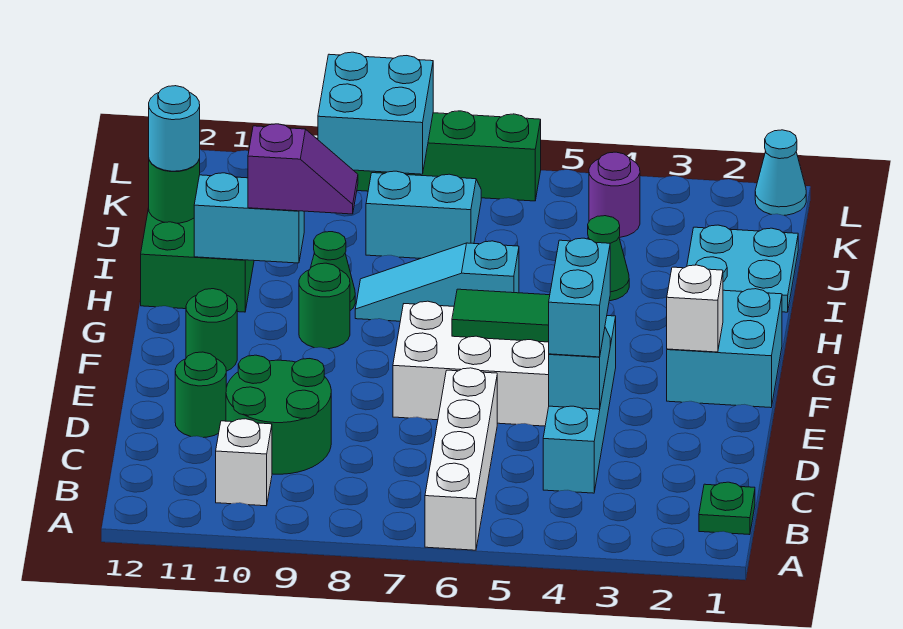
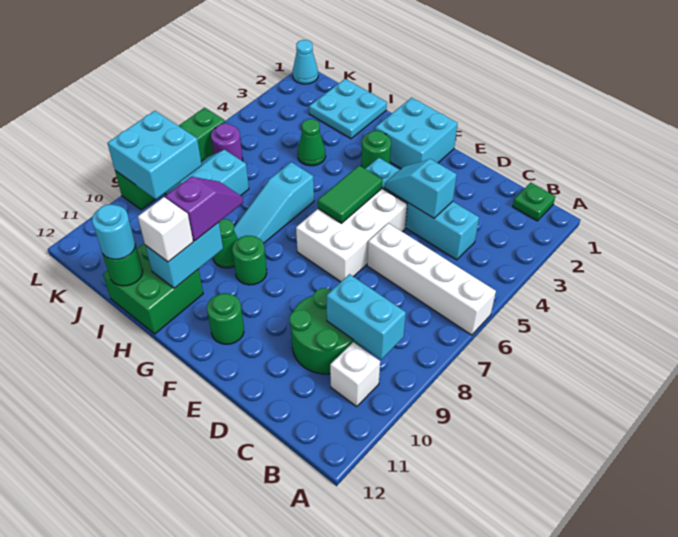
cyan 1x2 brick [549,238,610,357] -> cyan 1x2 brick moved to [326,274,406,359]
green 1x1 round brick [175,352,226,438] -> green 1x1 round brick moved to [361,131,391,169]
white 1x1 brick [667,265,723,352] -> white 1x1 brick moved to [138,197,193,262]
purple 1x1 round brick [589,152,640,238] -> purple 1x1 round brick moved to [211,124,243,161]

